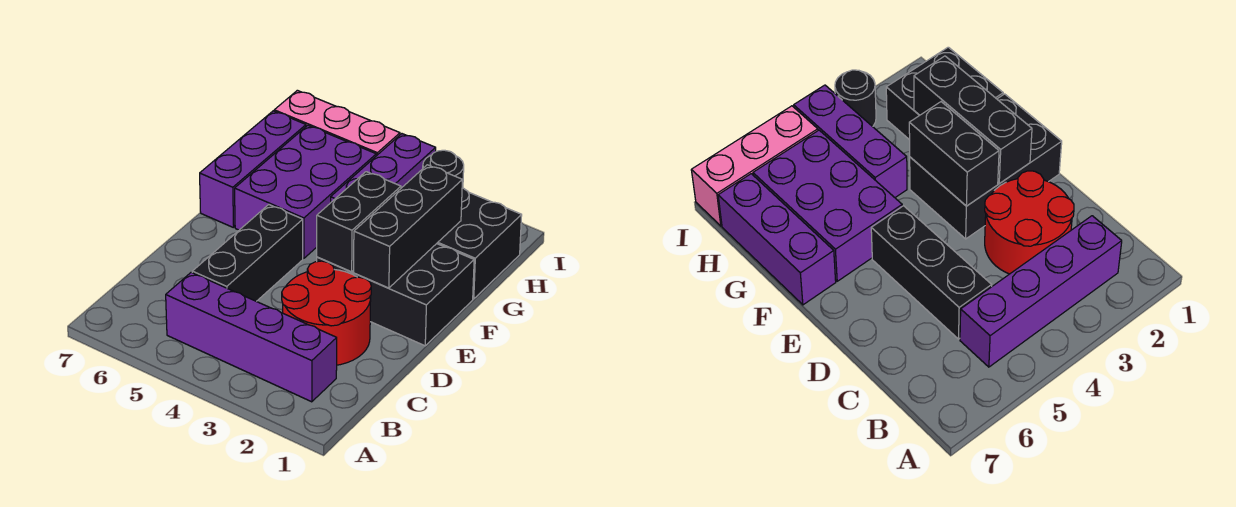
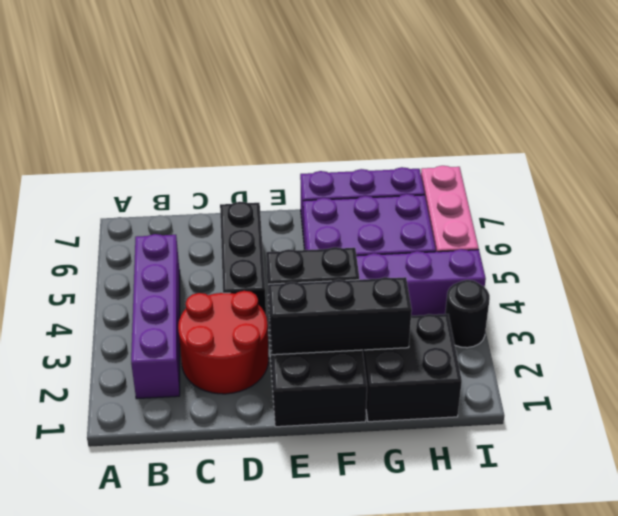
black 1x3 brick [192,205,303,301] -> black 1x3 brick turned to [220,202,266,315]

